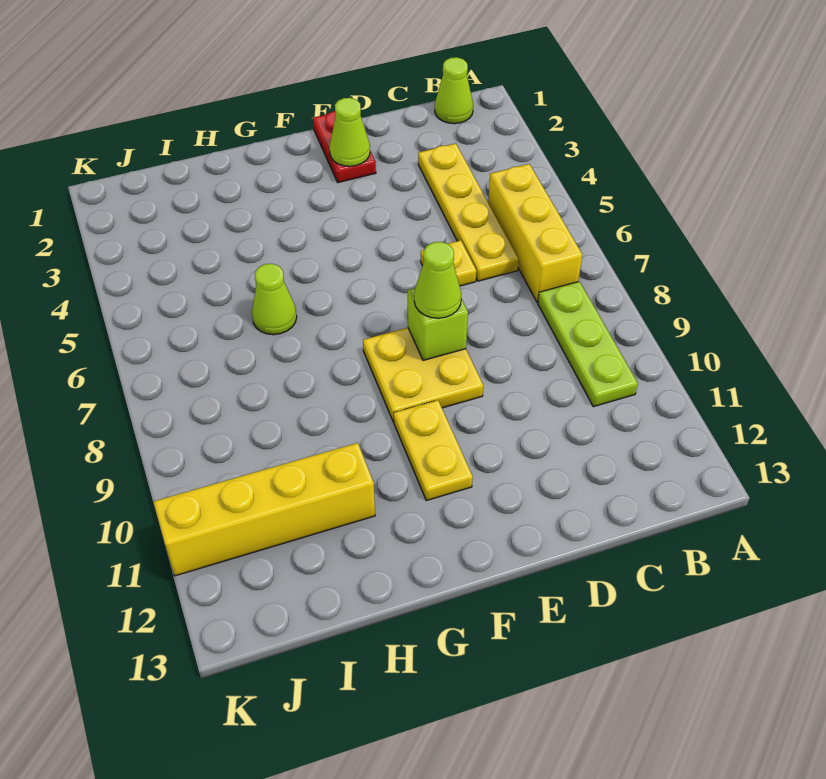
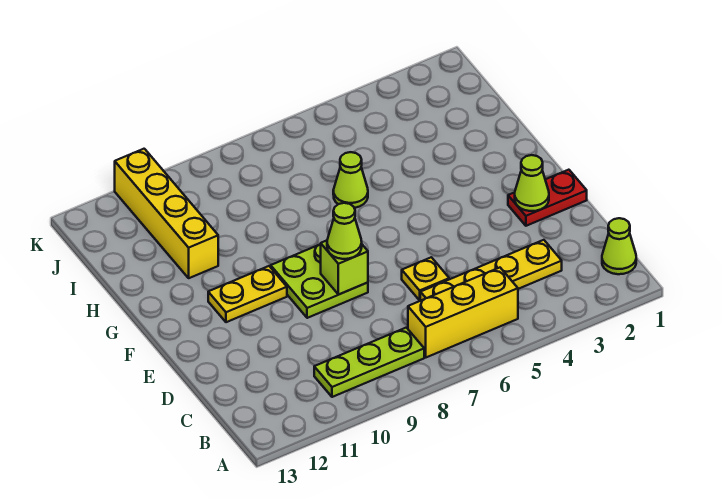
yellow 2x2 plate [363,328,483,422] -> lime 2x2 plate [271,244,368,318]

